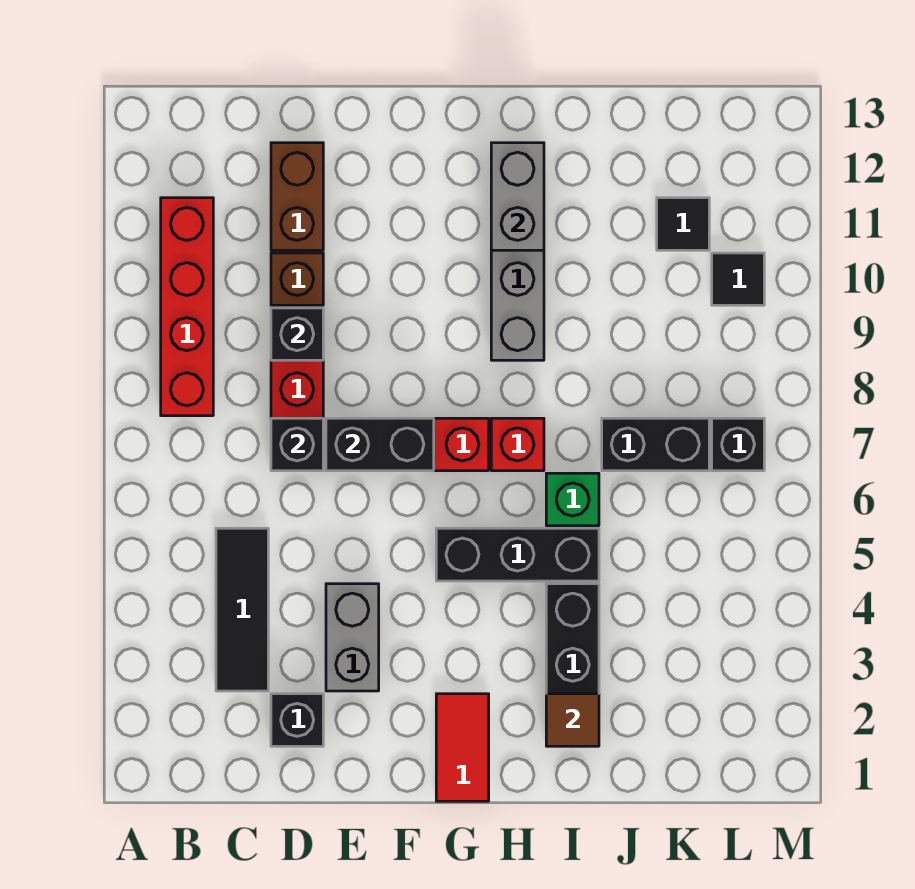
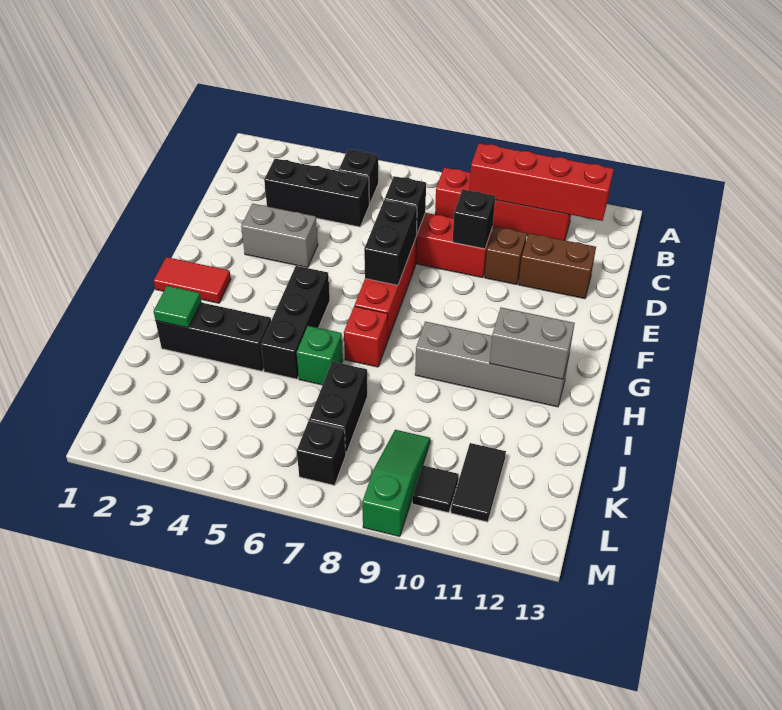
none -> red 1x4 brick [469,143,613,221]
black 1x3 tile [216,528,268,691] -> black 1x3 brick [264,159,369,227]
black 1x1 brick [271,694,323,746] -> black 1x1 brick moved to [339,149,378,204]
brown 1x1 tile [546,694,599,746] -> green 1x1 tile [153,286,201,328]
none -> green 1x3 slope [362,430,430,537]
black 1x1 tile [657,198,709,250] -> black 1x2 tile [451,443,506,522]

